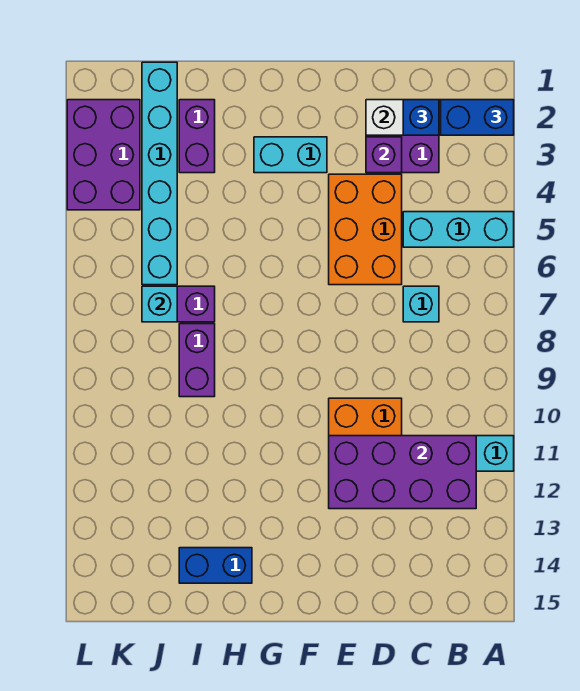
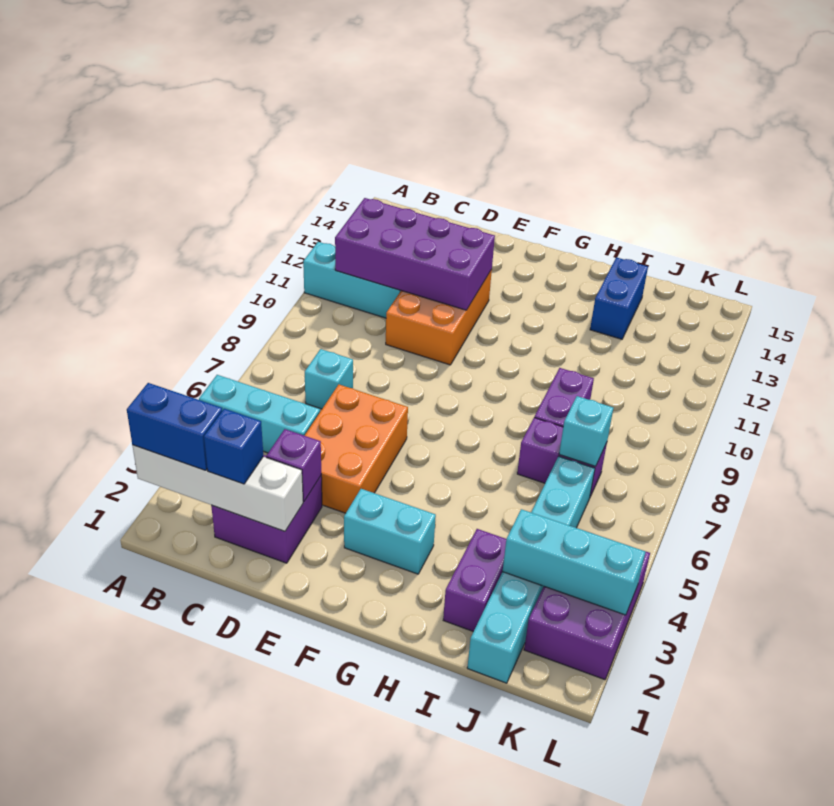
blue 1x2 brick [179,548,252,583] -> blue 1x2 brick turned to [590,257,648,339]
none -> cyan 1x3 brick [502,509,646,615]

